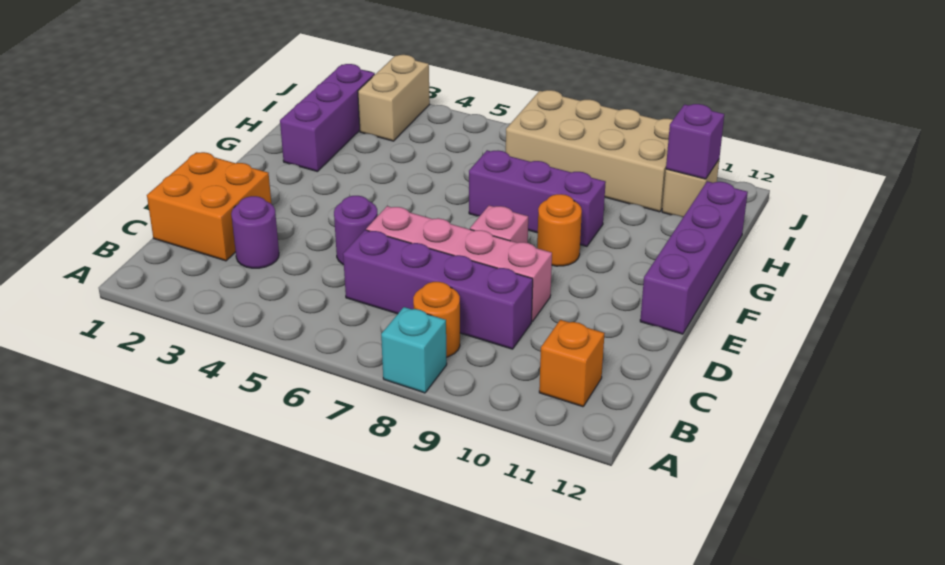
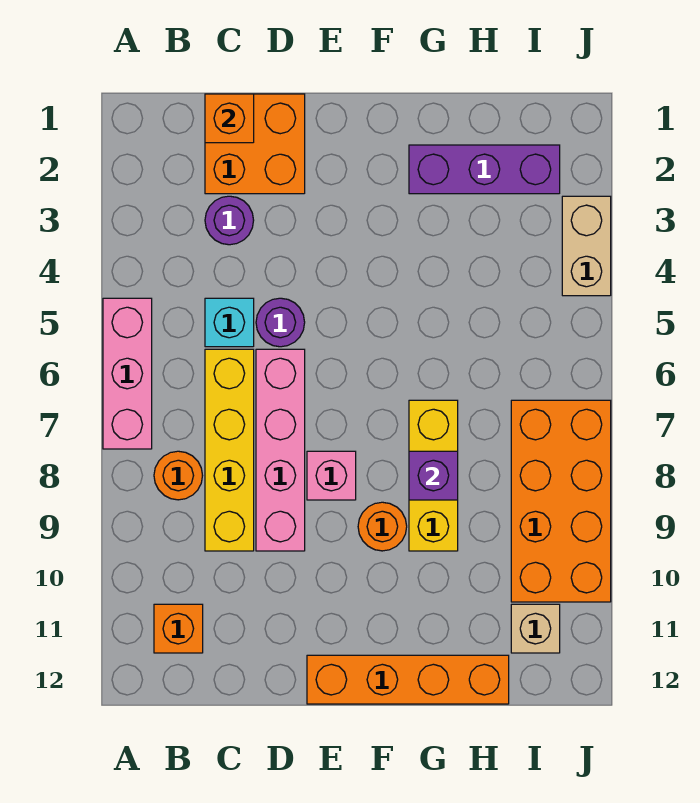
none -> pink 1x3 brick [103,298,152,449]
cyan 1x1 brick [381,307,447,393] -> cyan 1x1 brick moved to [205,298,254,347]
none -> orange 1x1 brick [205,94,254,143]
purple 1x4 brick [343,230,533,349] -> yellow 1x4 brick [205,349,254,551]
purple 1x4 brick [640,181,748,334] -> orange 1x4 brick [307,655,509,704]
purple 1x3 brick [469,150,606,246] -> yellow 1x3 brick [409,400,458,551]
tan 1x2 brick [358,55,430,141] -> tan 1x2 brick turned to [562,196,611,296]
tan 2x4 brick [506,90,673,212] -> orange 2x4 brick [511,400,611,602]
purple 1x1 brick [666,104,724,179] -> purple 1x1 brick moved to [409,451,458,500]

